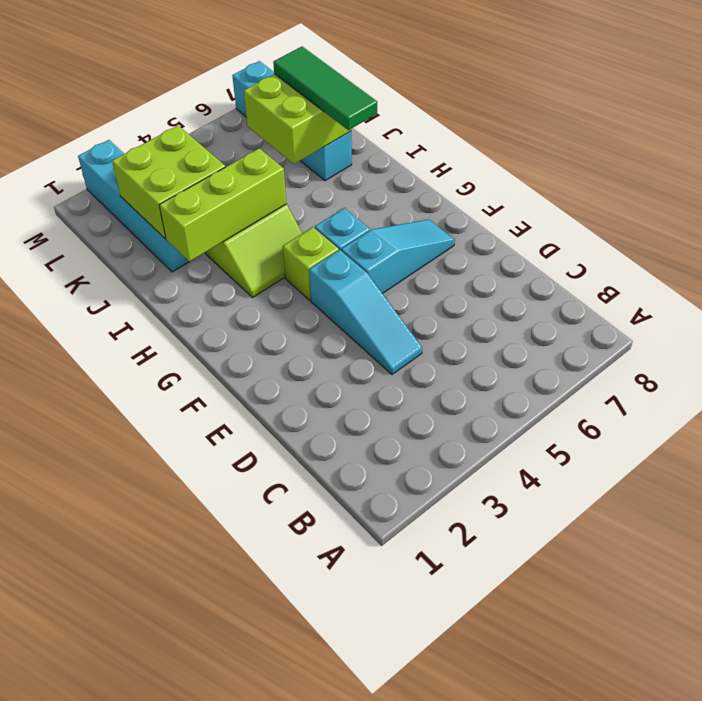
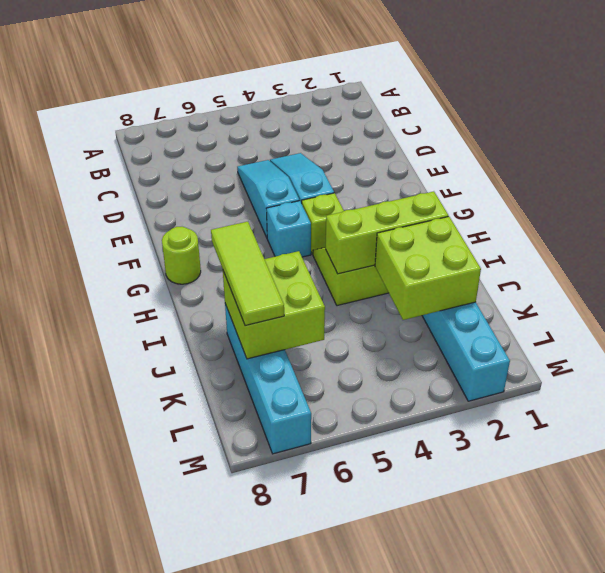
cyan 1x3 slope [341,219,455,294] -> cyan 1x3 slope turned to [237,160,299,238]
none -> lime 1x1 round brick [162,227,201,284]
green 1x3 tile [273,47,377,130] -> lime 1x3 tile [211,222,284,326]

